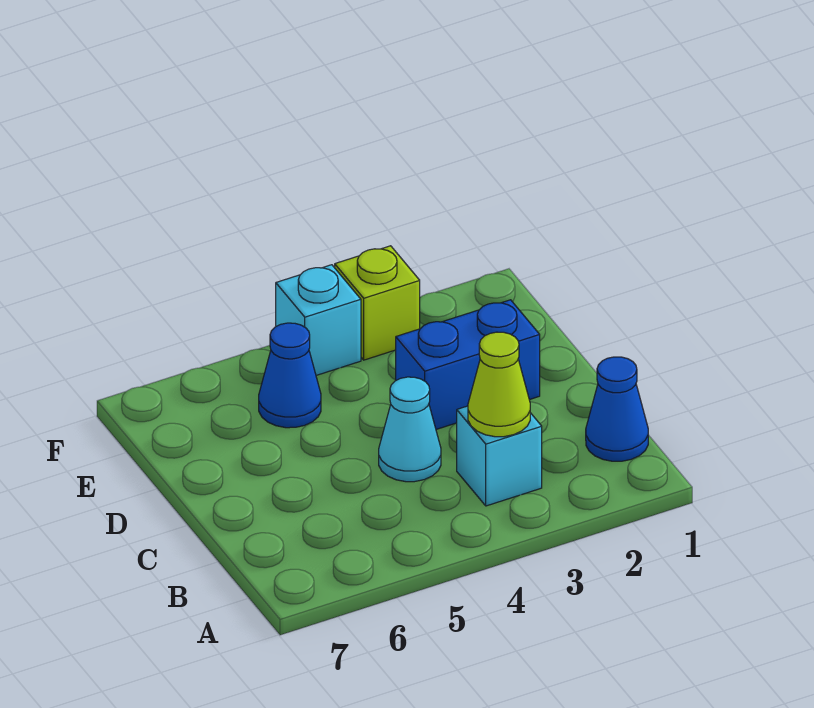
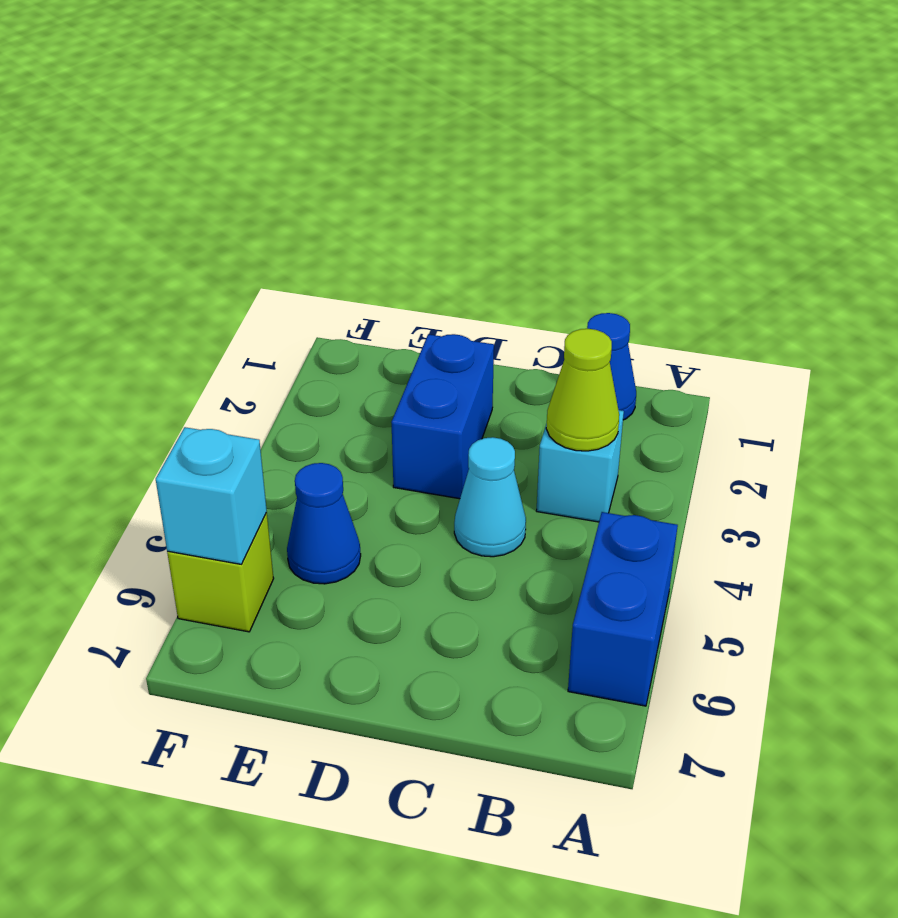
none -> blue 1x2 brick [568,512,678,706]
lime 1x1 brick [335,246,420,360] -> lime 1x1 brick moved to [167,512,274,632]
cyan 1x1 brick [276,265,361,375] -> cyan 1x1 brick moved to [156,427,267,564]

